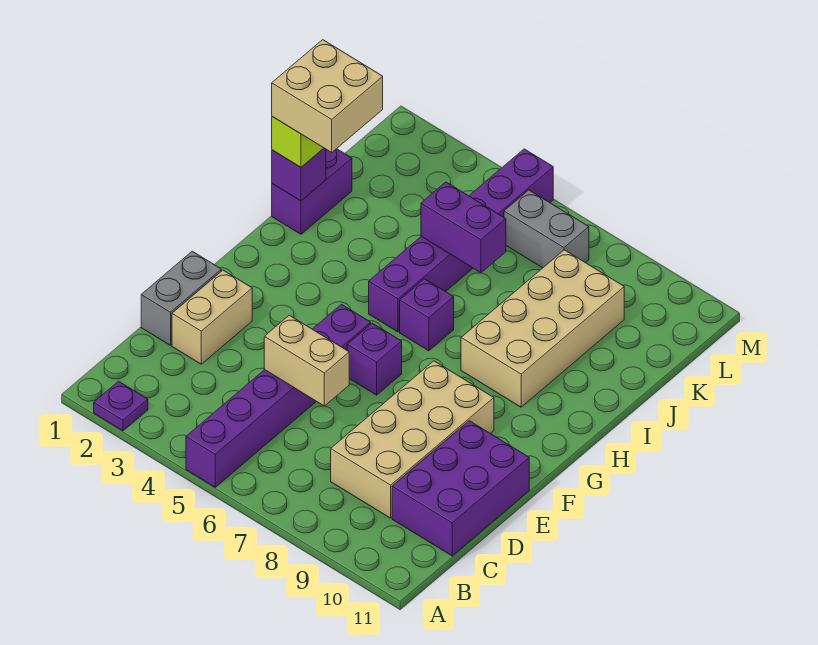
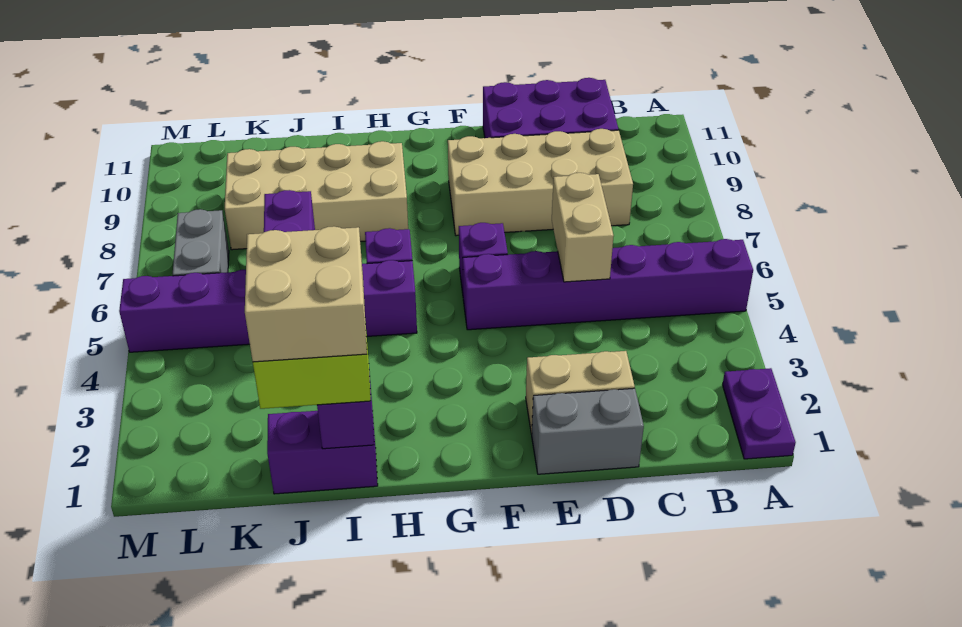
purple 1x1 plate [94,381,148,431] -> purple 1x2 plate [723,368,796,459]

